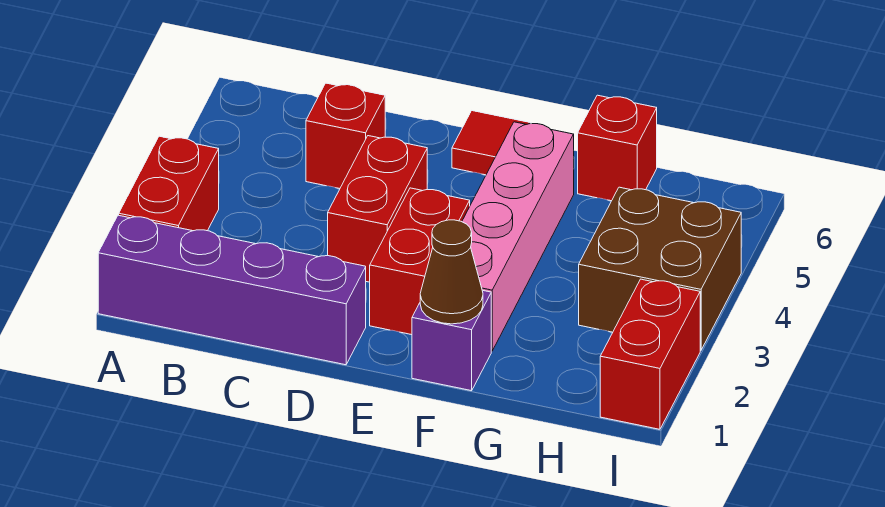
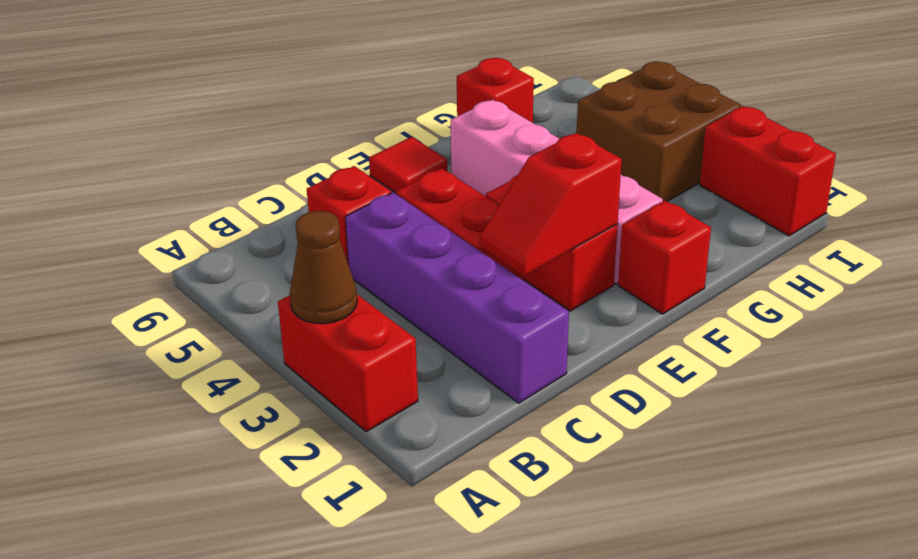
purple 1x4 brick [98,215,366,365] -> purple 1x4 brick turned to [345,193,569,403]
none -> red 1x2 slope [480,133,622,277]
purple 1x1 brick [412,290,491,391] -> red 1x1 brick [618,201,711,314]
brown 1x1 cone [420,220,483,324] -> brown 1x1 cone moved to [290,211,357,324]

